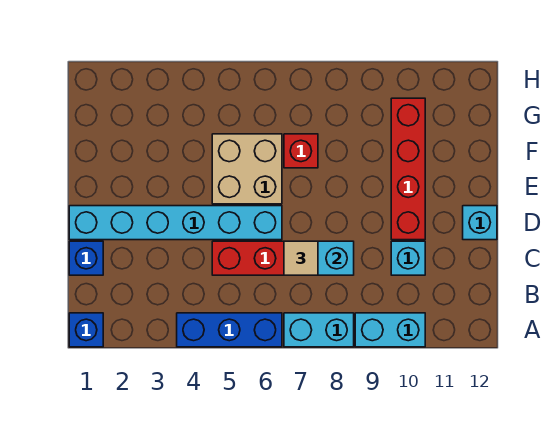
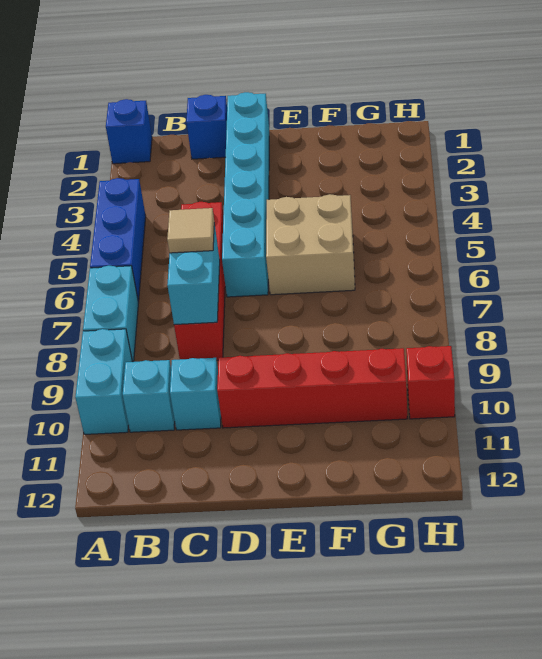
cyan 1x1 brick [463,206,497,240] -> cyan 1x1 brick moved to [123,360,175,432]
red 1x1 brick [284,134,318,168] -> red 1x1 brick moved to [406,346,455,419]

